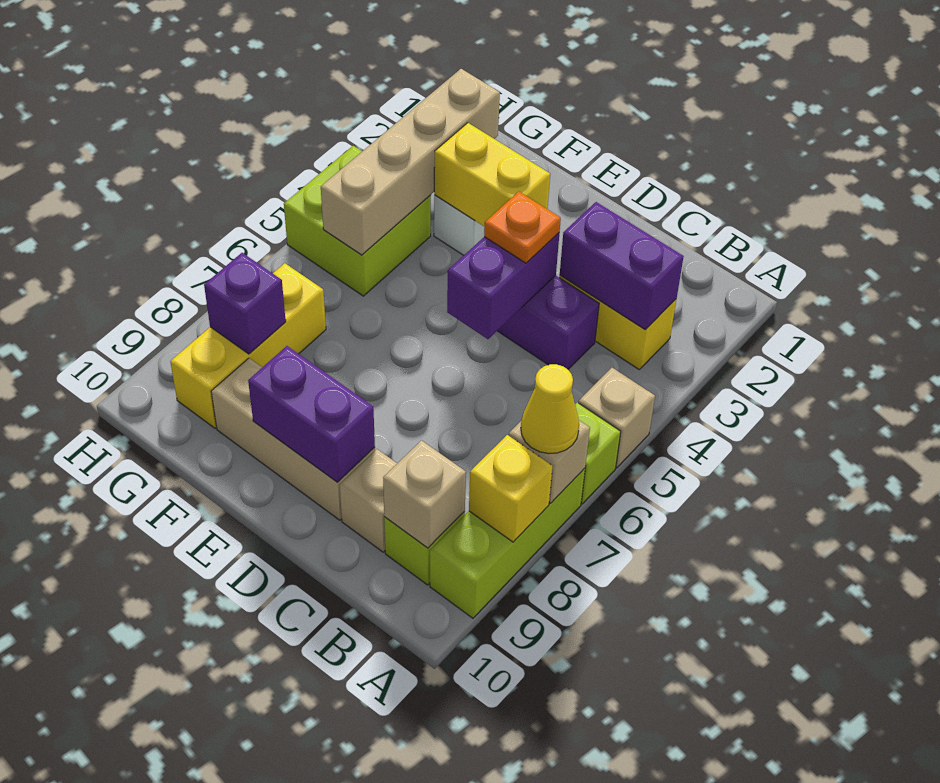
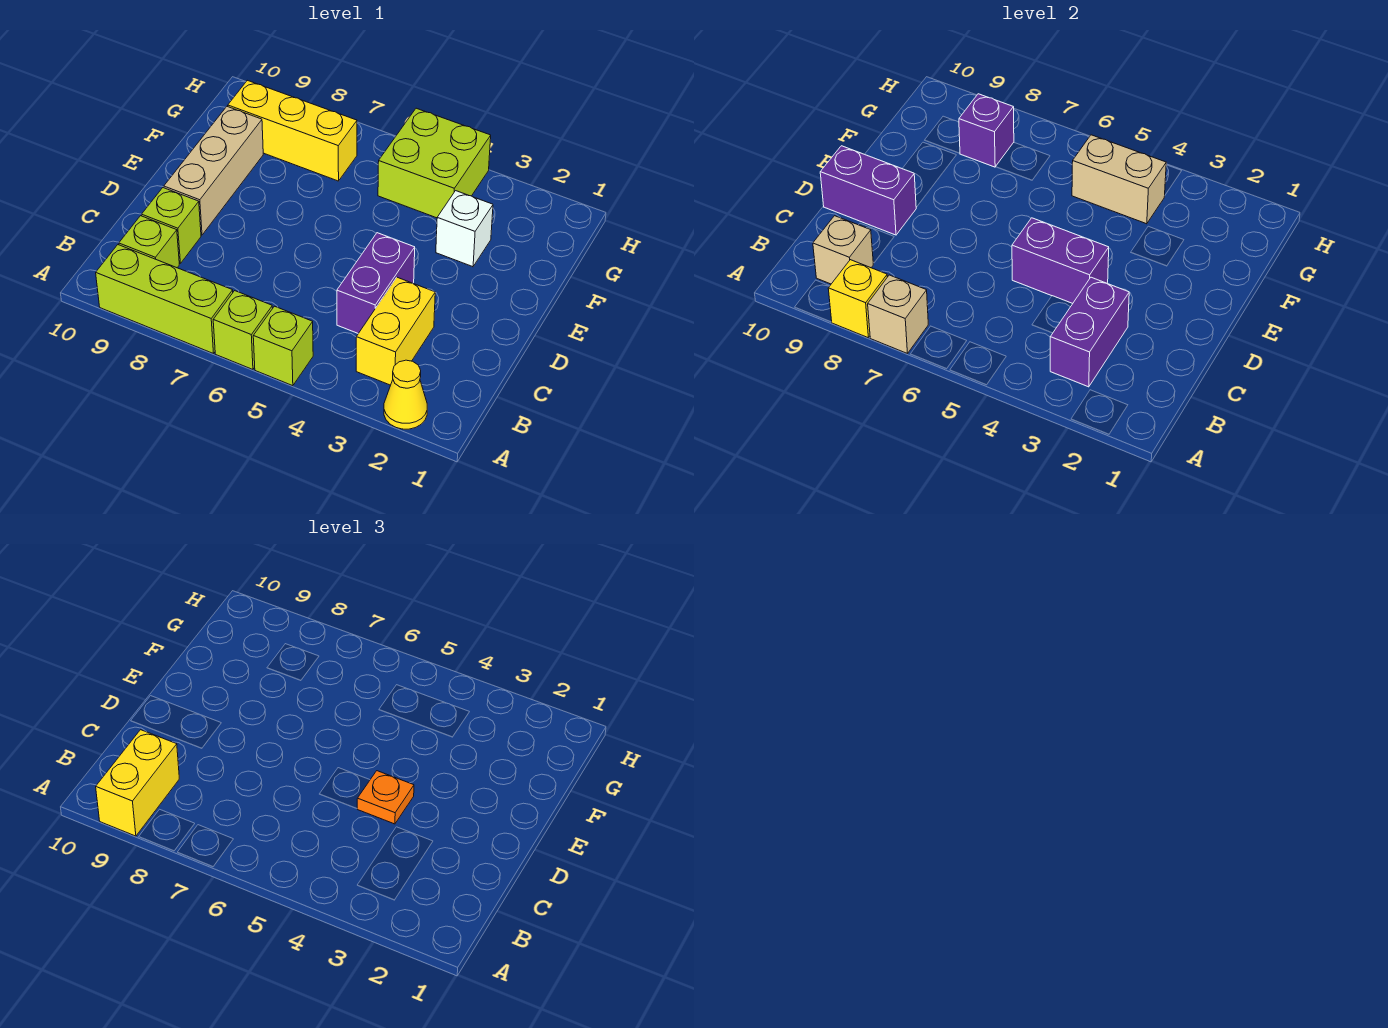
tan 1x1 brick [579,368,655,468] -> lime 1x1 brick [253,306,313,386]
yellow 1x1 cone [521,364,579,454] -> yellow 1x1 cone moved to [384,360,427,429]
tan 1x1 brick [340,449,397,552] -> lime 1x1 brick [142,188,201,264]
purple 1x2 brick [248,346,375,482] -> purple 1x2 brick turned to [820,146,916,235]
yellow 1x2 brick [434,123,550,227] -> yellow 1x2 brick moved to [96,730,179,836]
tan 1x4 brick [321,69,500,255] -> tan 1x2 brick [1072,135,1166,224]

